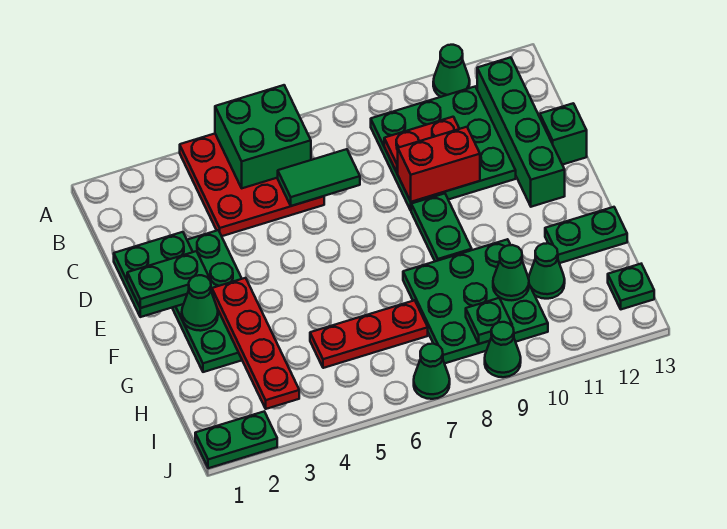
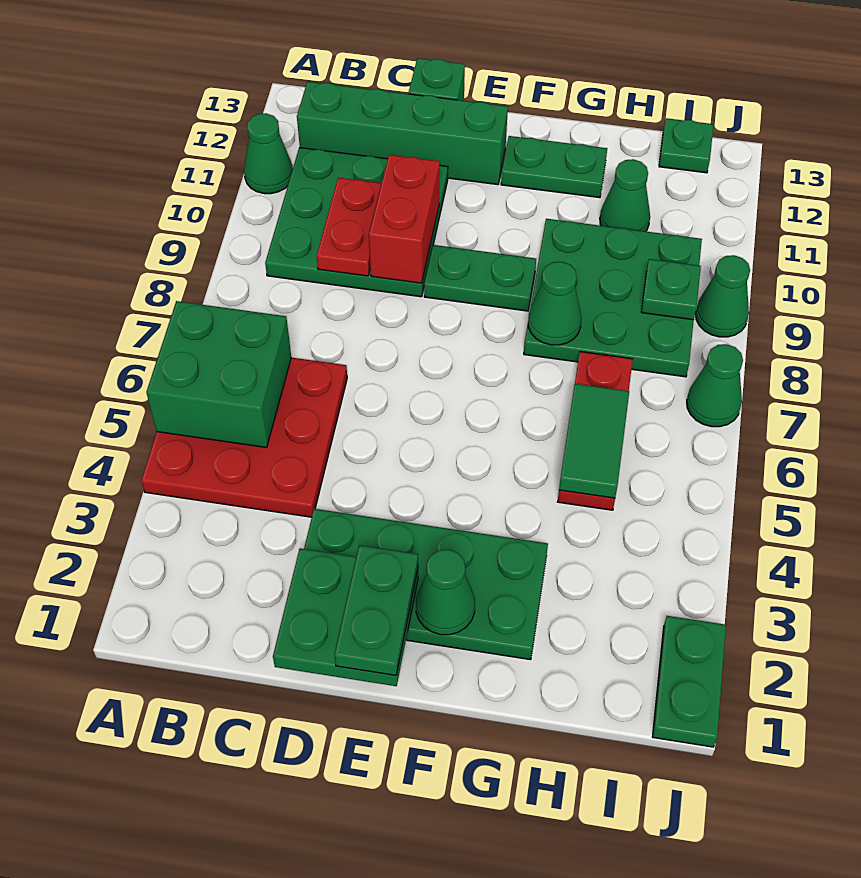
green 1x2 tile [278,149,360,206] -> green 1x2 tile moved to [559,384,629,498]
red 1x4 plate [212,278,299,409] -> none
green 1x2 plate [545,207,627,263] -> green 1x2 plate turned to [501,136,607,198]
green 1x1 cone [493,245,529,300] -> green 1x1 cone moved to [528,262,581,345]

